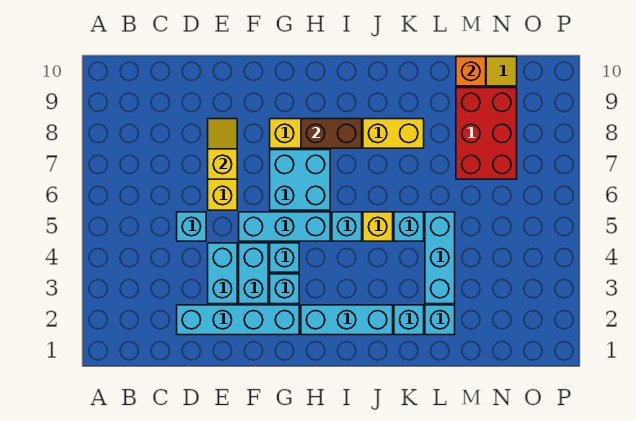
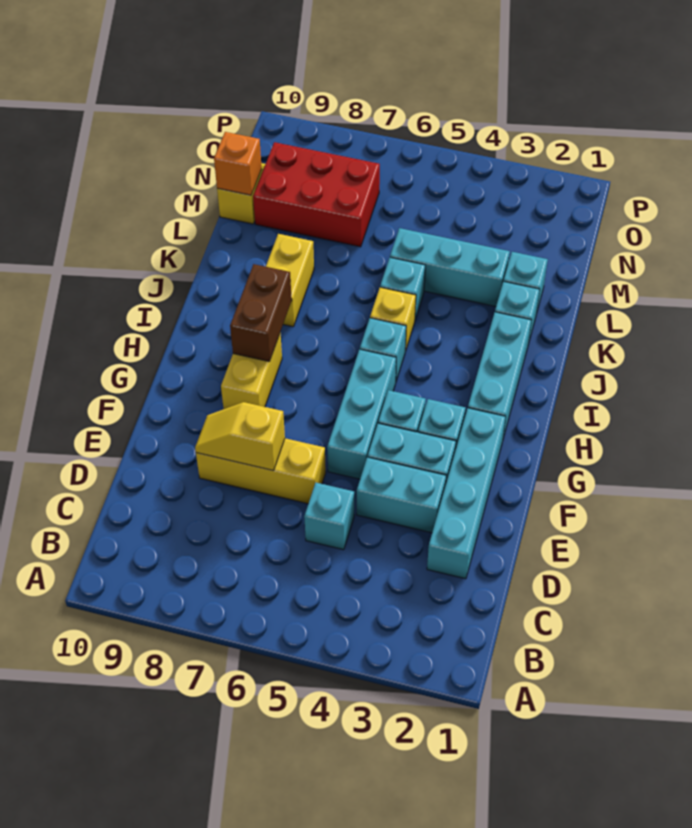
cyan 2x2 brick [270,150,330,210] -> none

